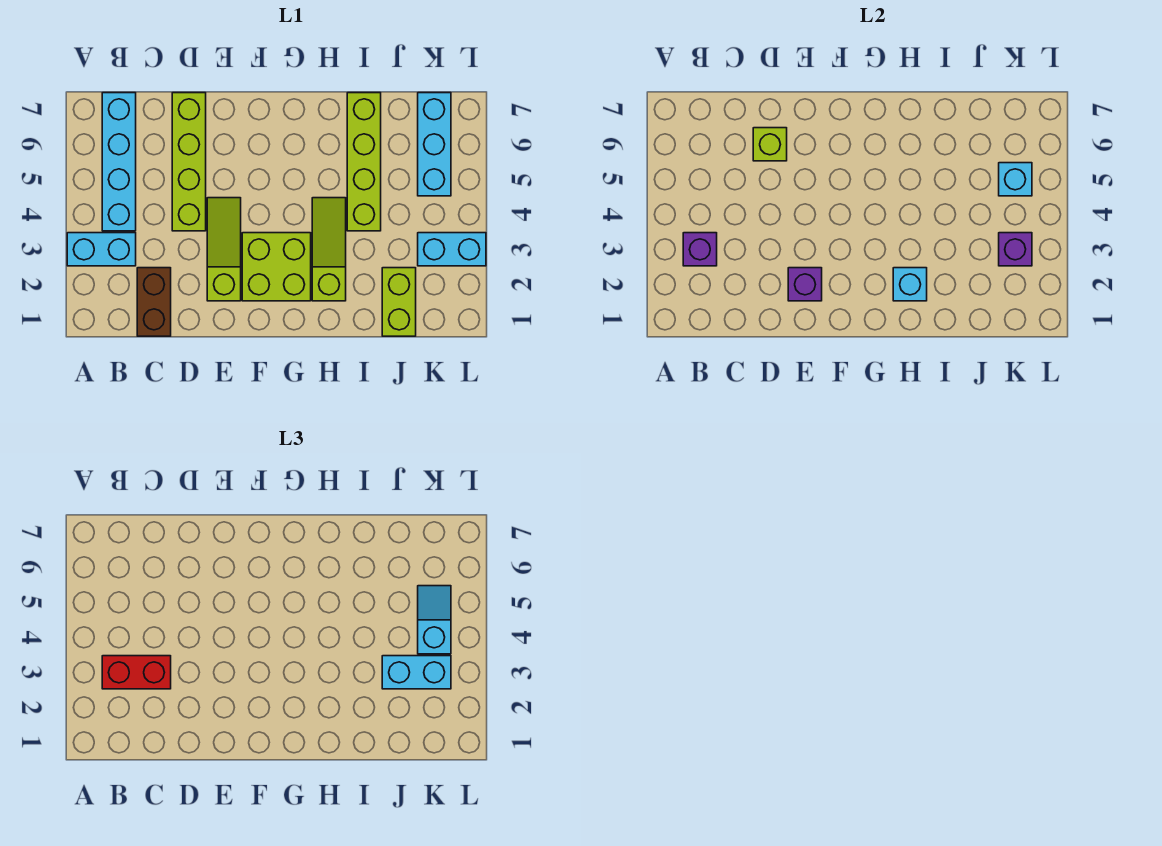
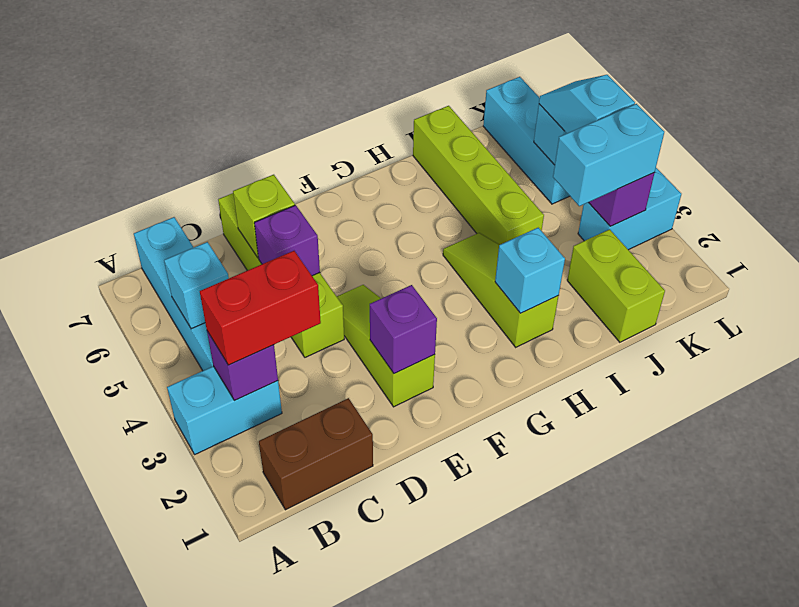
none -> cyan 1x1 brick [164,242,229,329]
brown 1x2 brick [137,268,171,336] -> brown 1x2 brick turned to [259,398,373,510]
none -> purple 1x1 brick [254,205,320,276]
lime 2x2 brick [242,233,311,301] -> none

